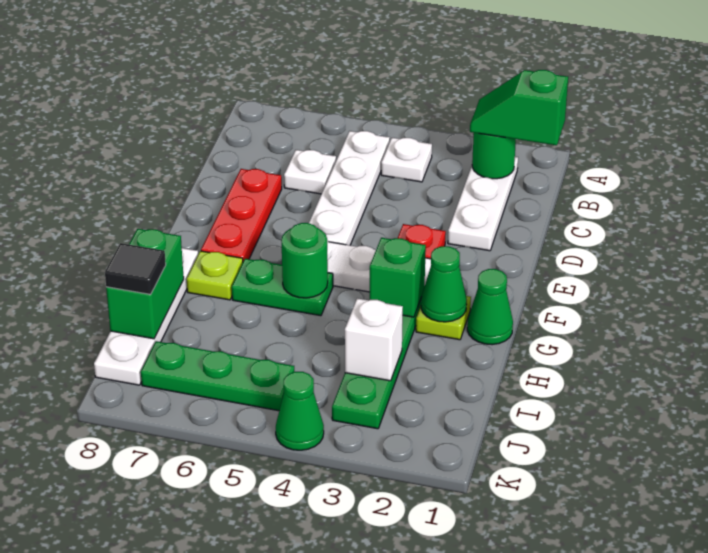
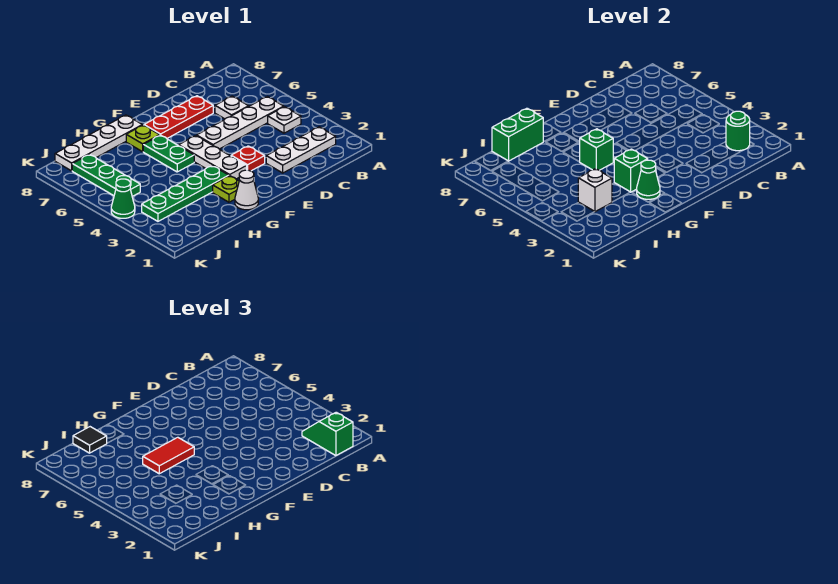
green 1x1 cone [467,269,513,345] -> white 1x1 cone [235,170,258,210]
green 1x1 round brick [282,223,328,298] -> green 1x1 brick [580,129,613,170]
none -> red 1x2 tile [143,437,194,474]

